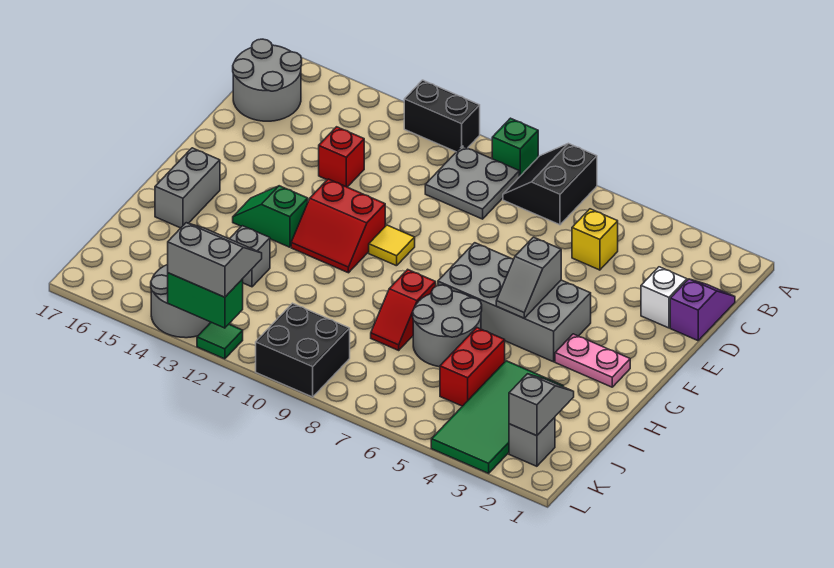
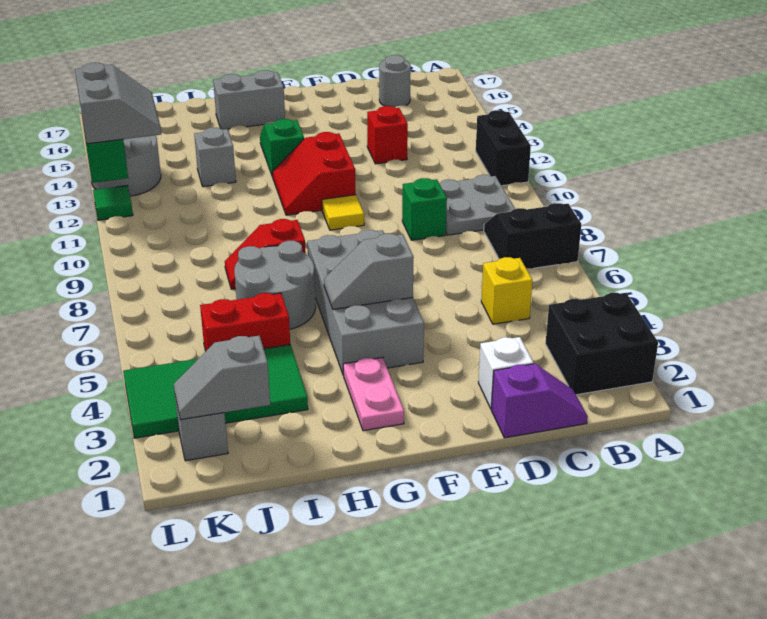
green 1x1 brick [492,118,538,177] -> green 1x1 brick moved to [402,178,447,240]
grey 2x2 round brick [233,39,302,121] -> grey 1x1 round brick [379,55,411,107]
grey 1x2 slope [509,374,574,436] -> grey 1x2 slope turned to [174,336,270,420]
black 2x2 brick [256,303,350,397] -> black 2x2 brick moved to [546,293,658,395]

